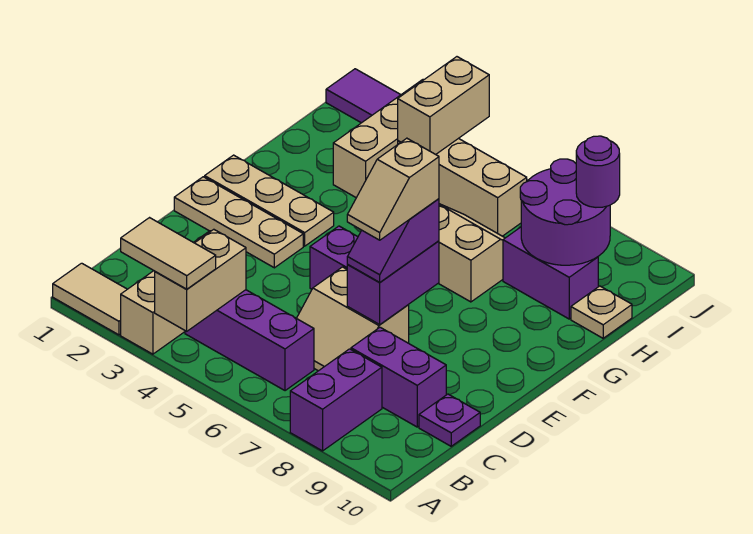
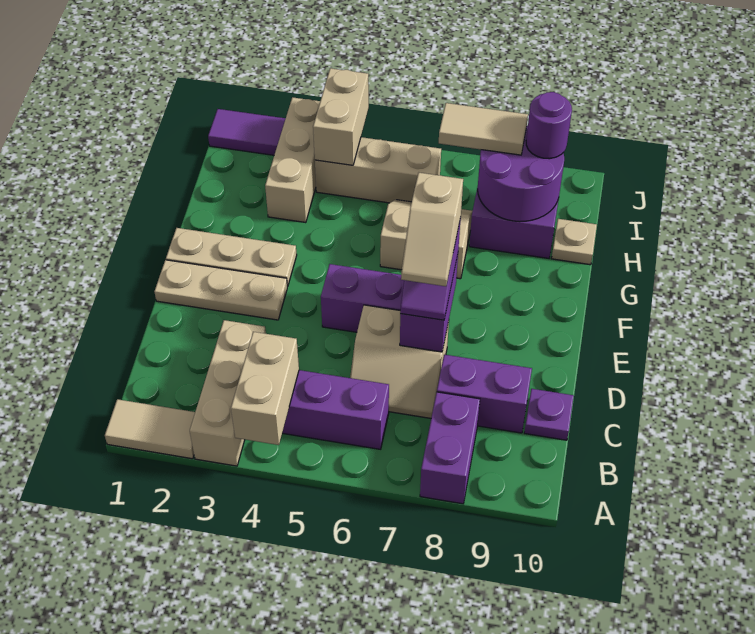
tan 1x2 tile [121,218,216,289] -> tan 1x2 tile moved to [439,103,528,155]

